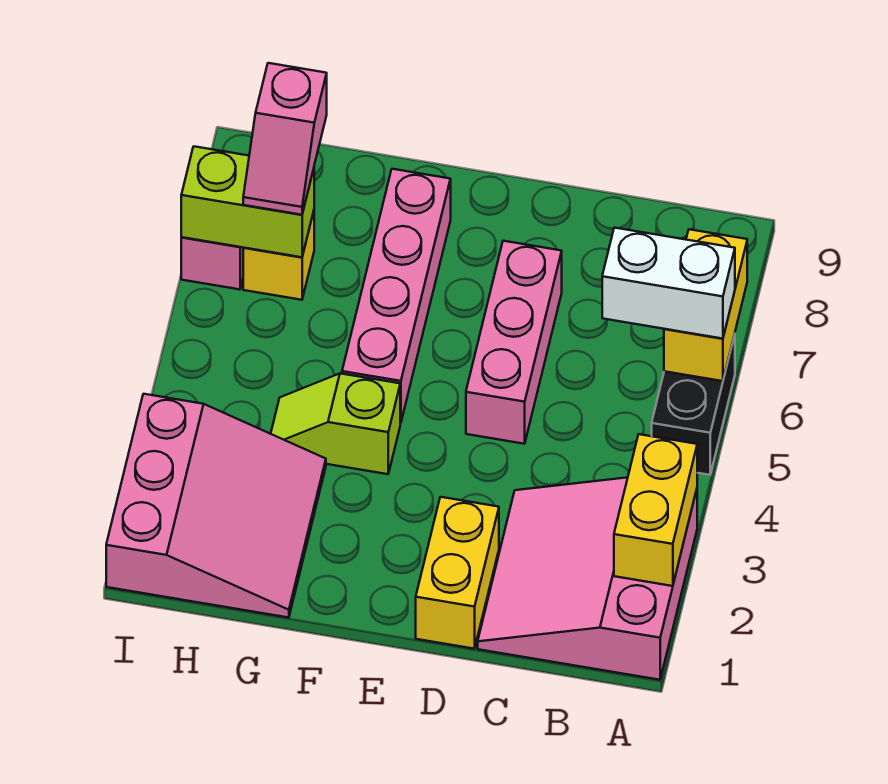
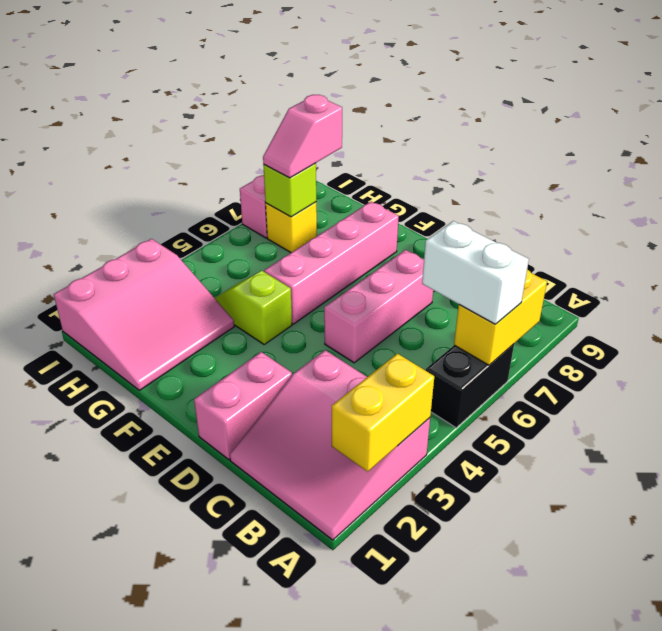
pink 3x3 slope [478,478,697,680] -> pink 3x3 slope turned to [230,350,430,540]
yellow 1x2 brick [416,497,499,649] -> pink 1x2 brick [194,352,292,460]
lime 1x2 brick [181,146,314,257] -> lime 1x1 brick [263,163,316,217]

